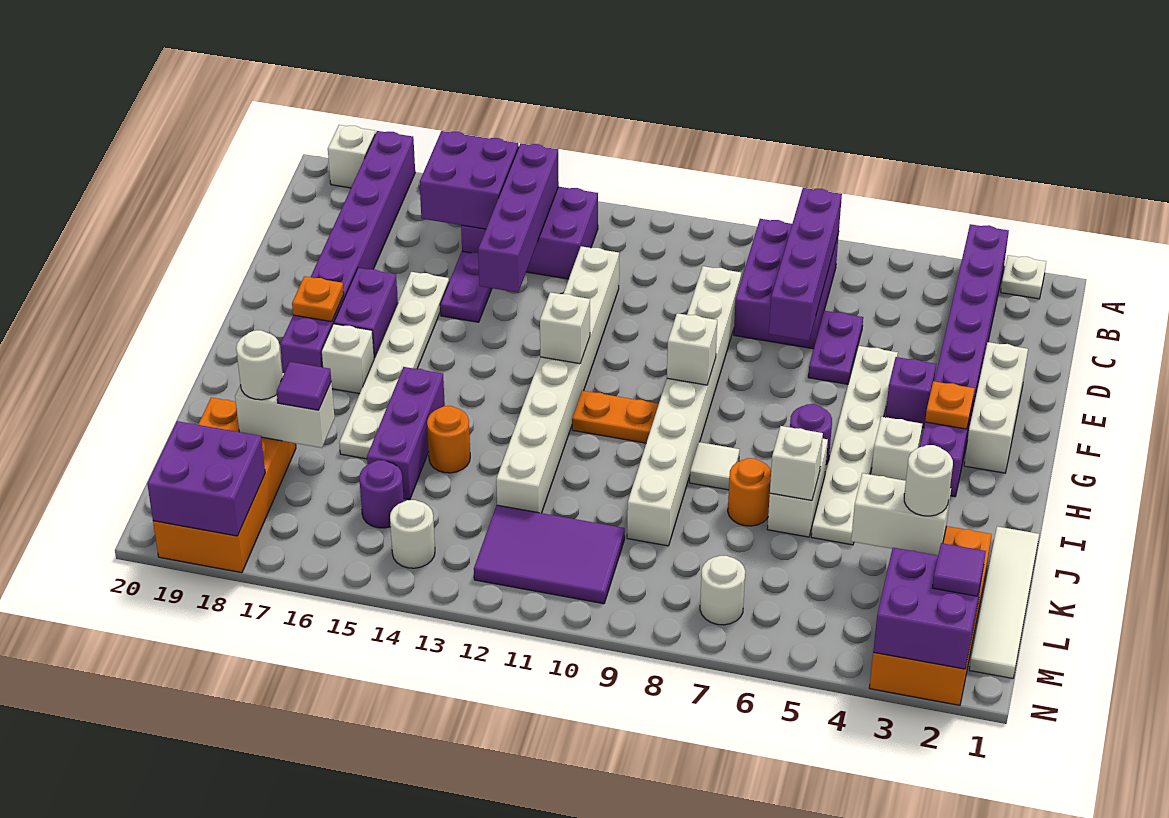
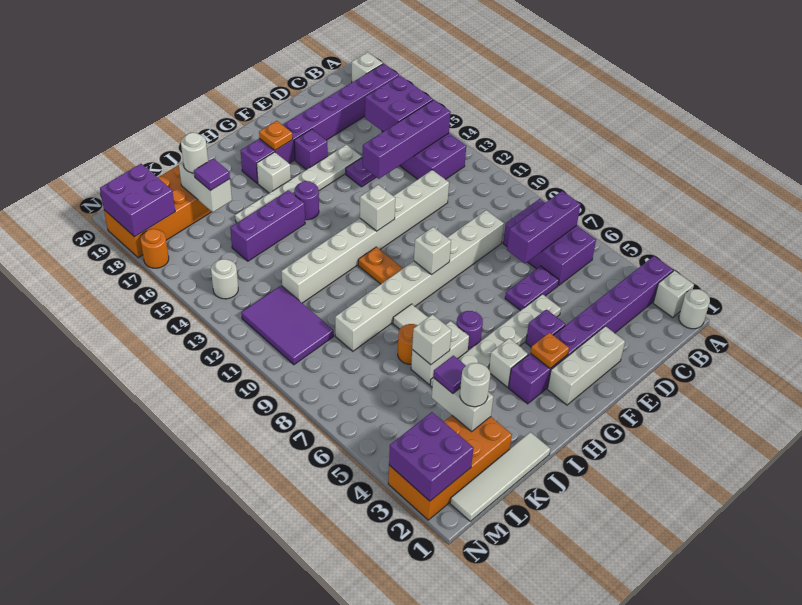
white 1x1 plate [1001,255,1046,299] -> white 1x1 brick [653,271,694,317]
purple 2x3 brick [734,219,839,349] -> purple 2x3 brick turned to [503,199,596,285]
purple 1x4 brick [769,188,842,341] -> purple 1x3 brick [507,191,581,263]
purple 1x2 brick [334,268,398,358] -> purple 1x1 brick [294,129,328,170]
orange 1x1 round brick [427,406,470,473] -> orange 1x1 round brick moved to [140,229,169,268]
purple 1x1 round brick [359,460,404,528] -> purple 1x1 round brick moved to [294,181,319,220]
purple 1x1 tile [933,543,986,596] -> purple 1x1 tile moved to [433,356,466,393]
white 1x1 round brick [700,556,745,625] -> white 1x1 round brick moved to [679,289,710,329]

